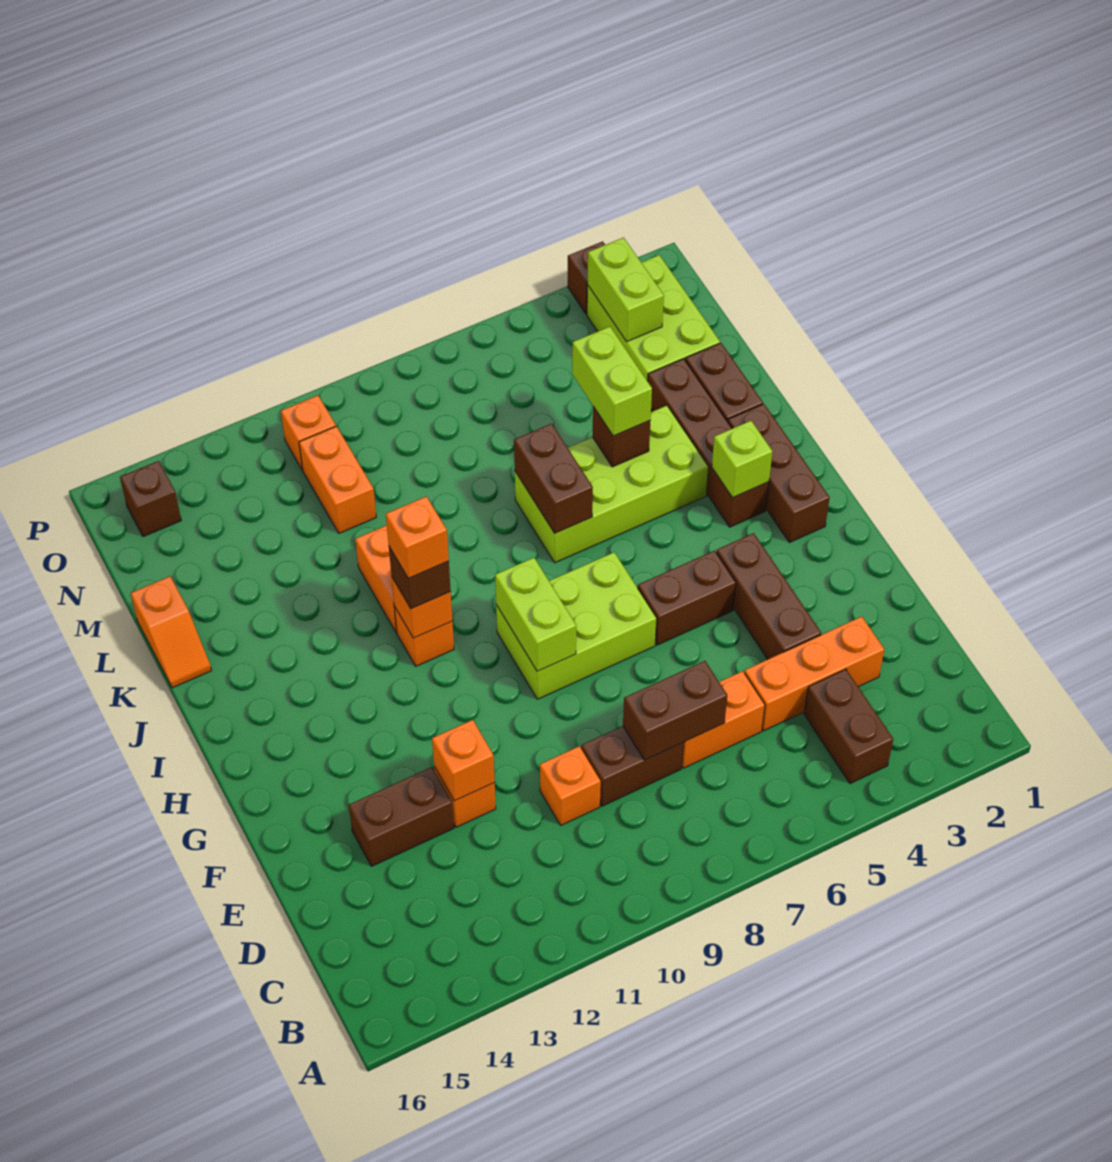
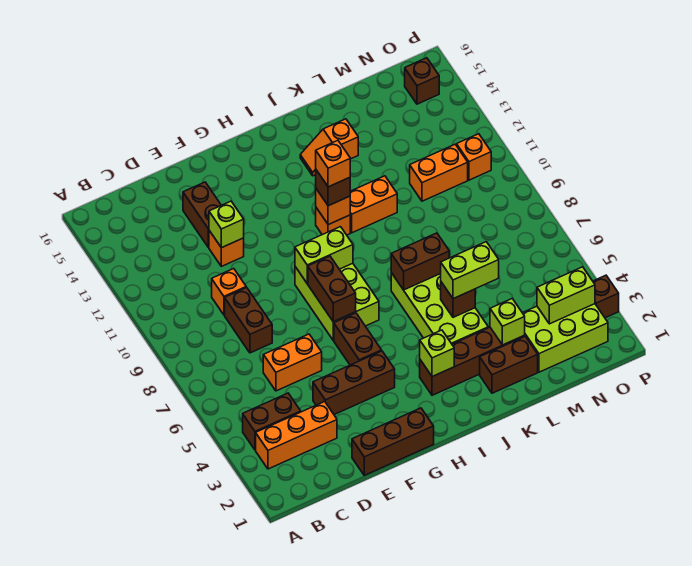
orange 1x3 brick [745,616,884,731] -> orange 1x3 brick turned to [256,402,337,469]
orange 1x2 brick [682,671,765,768] -> orange 1x2 brick turned to [263,334,322,391]
brown 1x2 brick [623,661,727,760] -> brown 1x2 brick moved to [308,256,356,322]
orange 1x1 brick [432,720,495,801] -> lime 1x1 brick [209,201,244,248]
brown 1x3 brick [728,404,830,543] -> brown 1x3 brick moved to [352,408,434,475]
orange 1x2 slope [131,576,212,688] -> orange 1x2 slope moved to [300,119,358,176]
none -> lime 1x1 brick [490,298,525,345]

